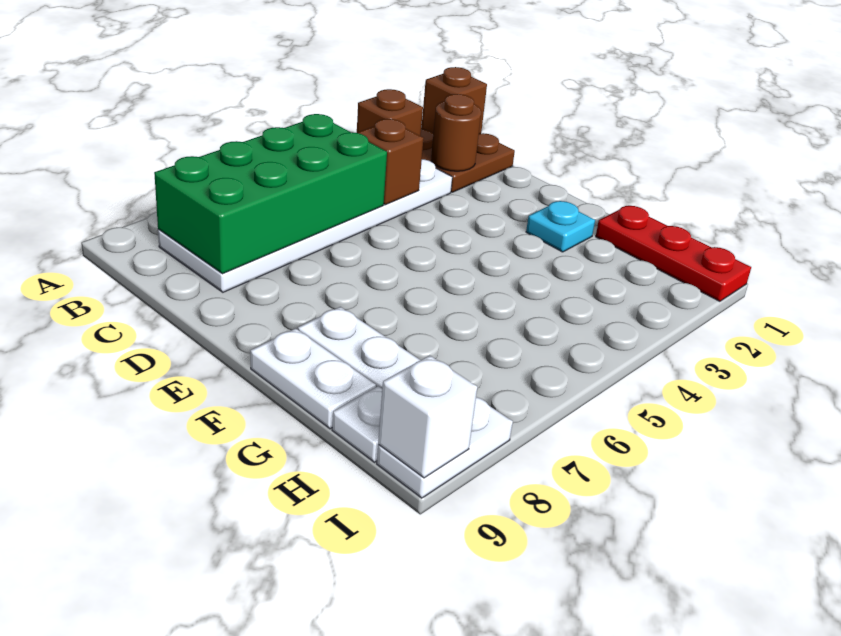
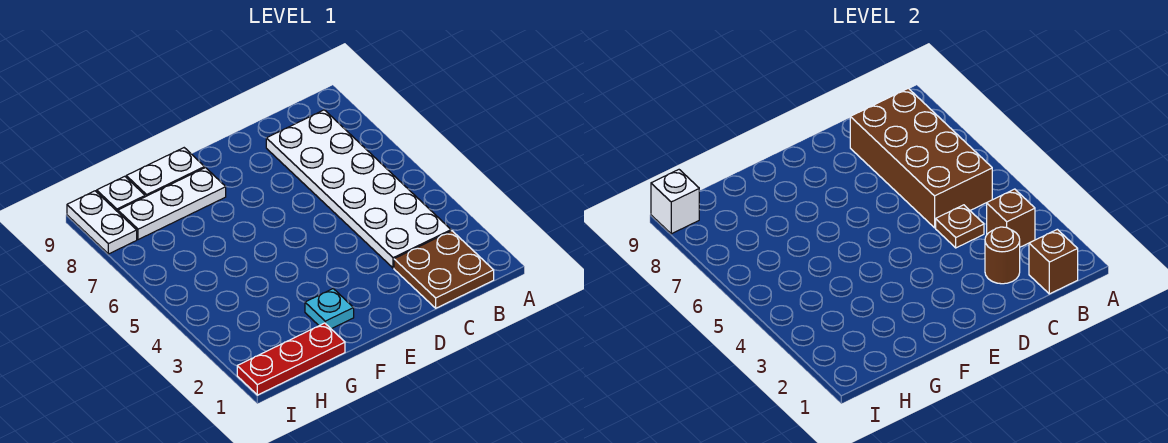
green 2x4 brick [154,114,387,274] -> brown 2x4 brick [850,88,992,228]
brown 1x1 brick [357,119,424,205] -> brown 1x1 plate [936,205,984,248]

